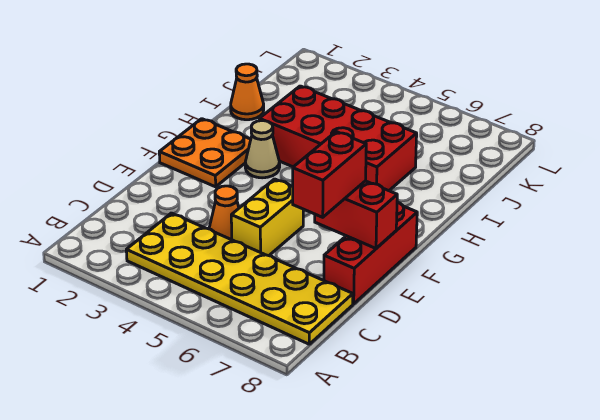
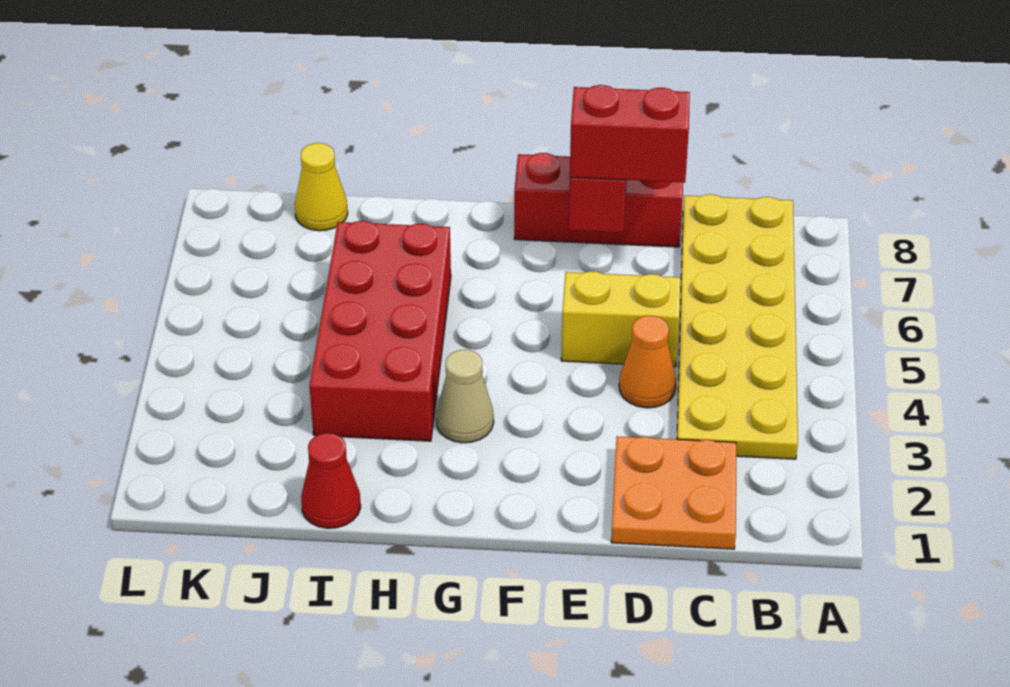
orange 2x2 plate [159,119,251,187] -> orange 2x2 plate moved to [611,436,736,549]
orange 1x1 cone [231,64,264,120] -> red 1x1 cone [301,433,361,528]
none -> yellow 1x1 cone [295,143,348,231]

